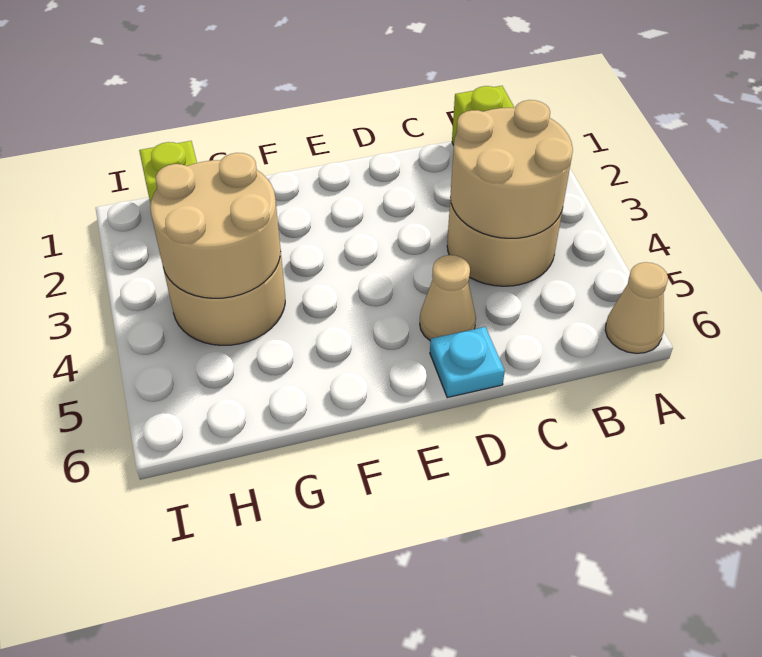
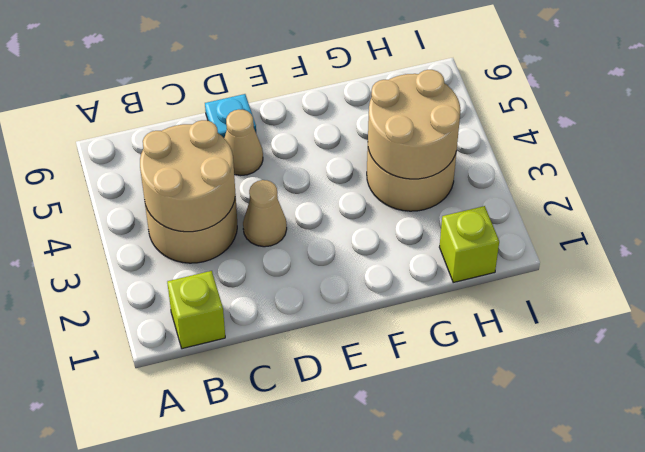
tan 1x1 cone [605,262,668,353] -> tan 1x1 cone moved to [243,180,287,247]

